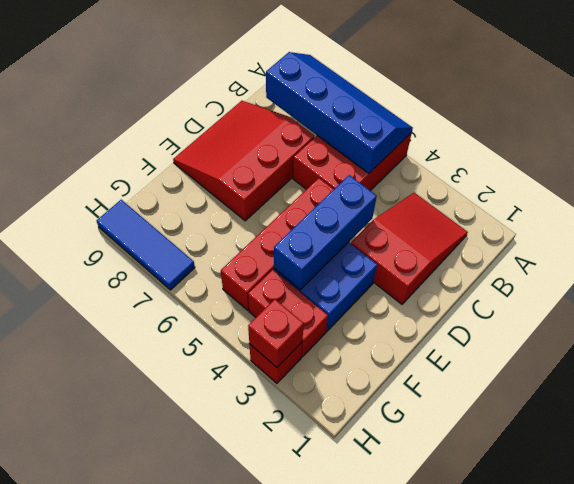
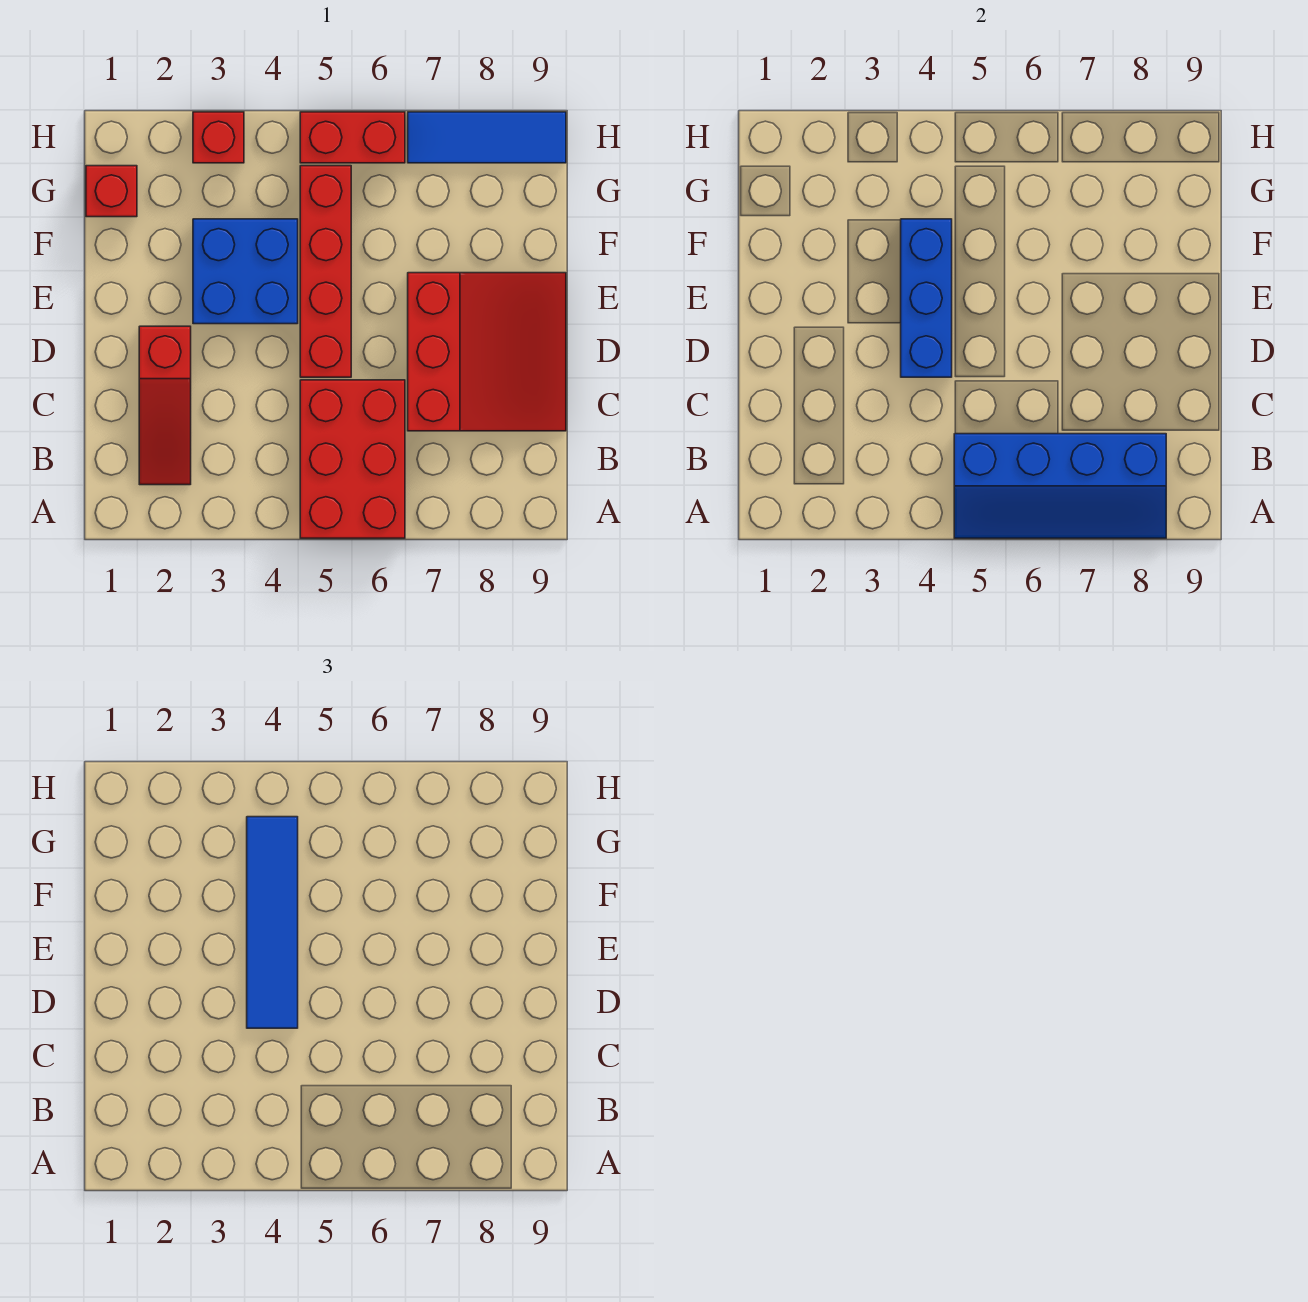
red 2x3 slope [351,193,468,304] -> red 1x3 slope [139,326,191,485]
none -> blue 1x4 tile [247,817,298,1028]
red 1x2 brick [248,270,328,357] -> red 1x2 brick moved to [300,112,405,163]
red 1x1 brick [248,299,304,367] -> red 1x1 brick moved to [86,166,137,217]

